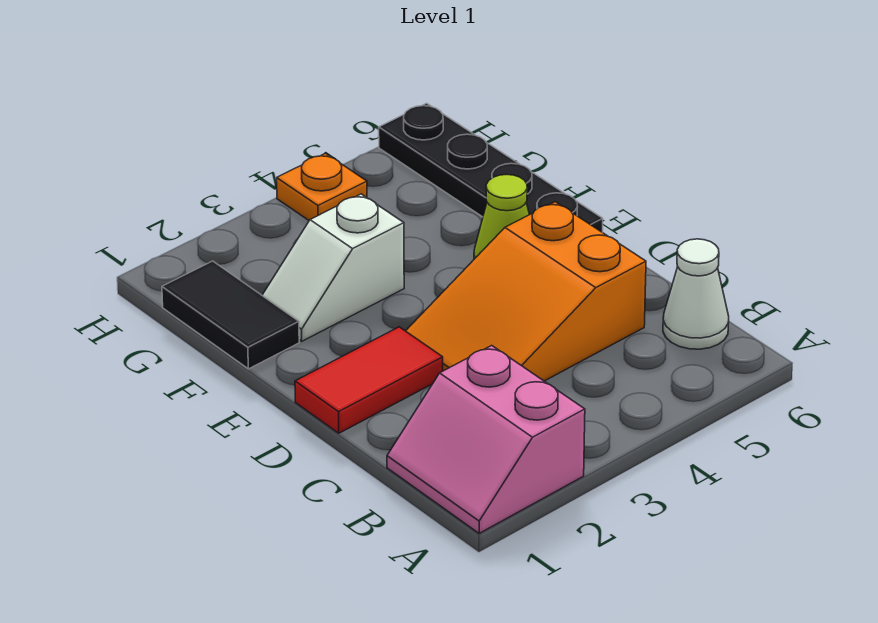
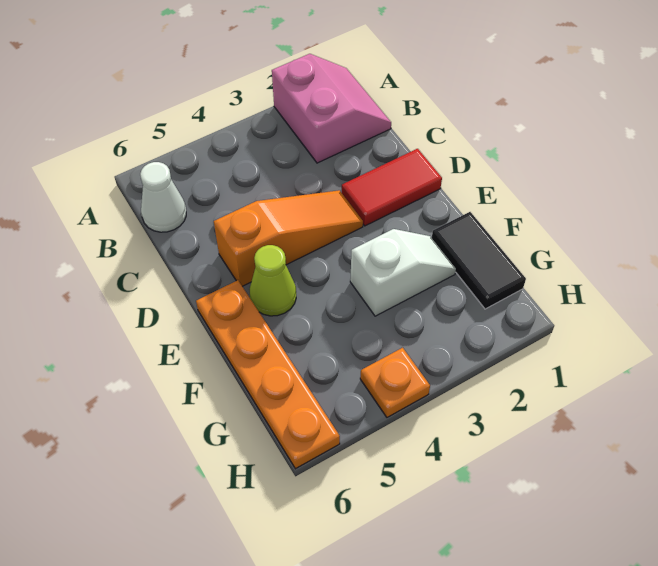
orange 2x3 slope [406,202,646,381] -> orange 1x3 slope [214,190,363,286]
black 1x4 plate [379,103,603,232] -> orange 1x4 plate [196,280,340,469]

